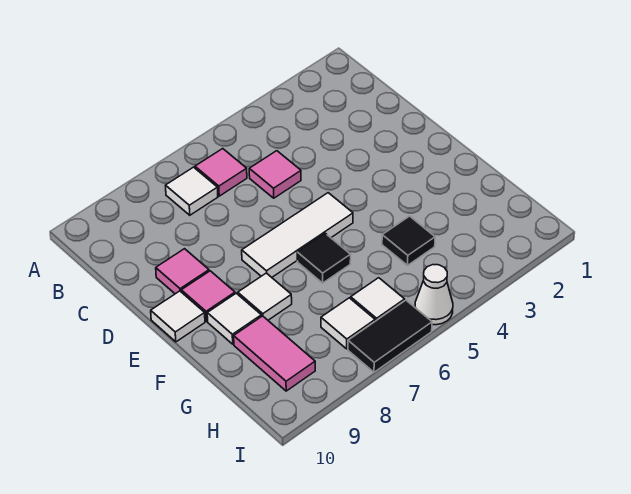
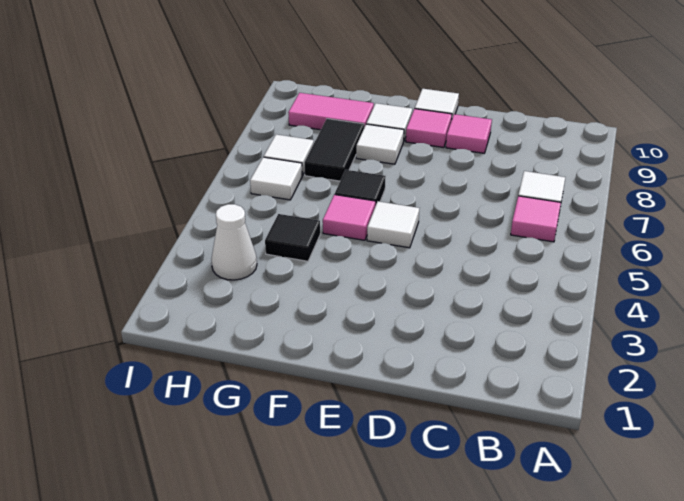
pink 1x1 tile [249,151,301,198] -> pink 1x1 tile moved to [323,194,375,240]
white 1x3 tile [242,193,353,277] -> white 1x1 tile [367,201,419,248]
white 1x1 cone [415,265,453,325] -> white 1x1 cone moved to [211,204,257,280]
black 1x2 tile [348,300,432,372] -> black 1x2 tile moved to [304,119,364,181]

